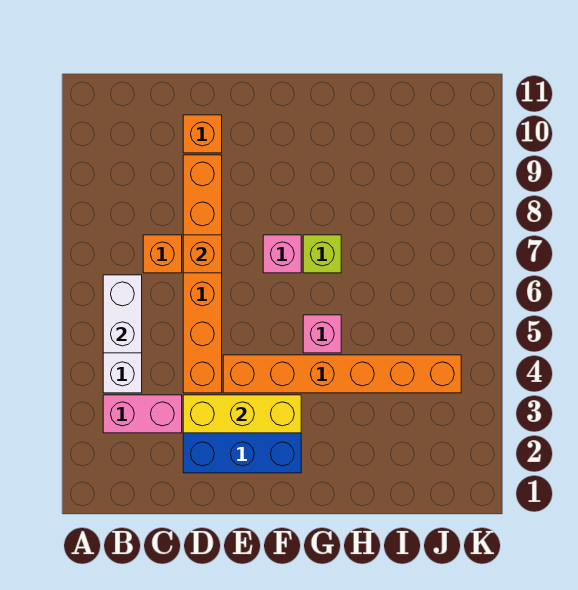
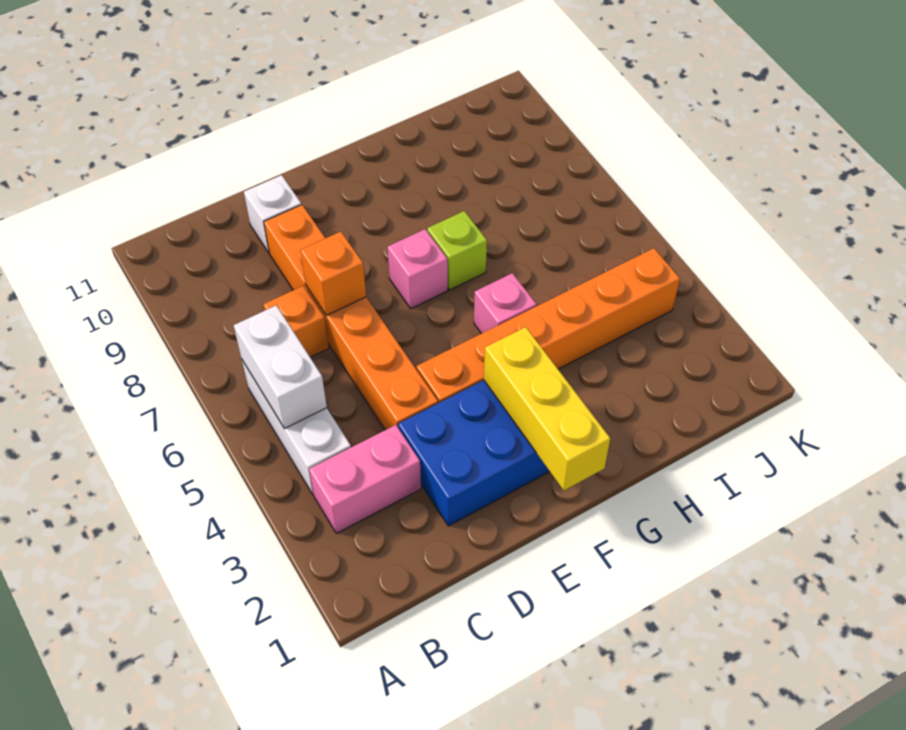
yellow 1x3 brick [183,395,301,433] -> yellow 1x3 brick turned to [484,327,610,490]
orange 1x1 brick [183,115,222,153] -> white 1x1 brick [244,175,301,253]

